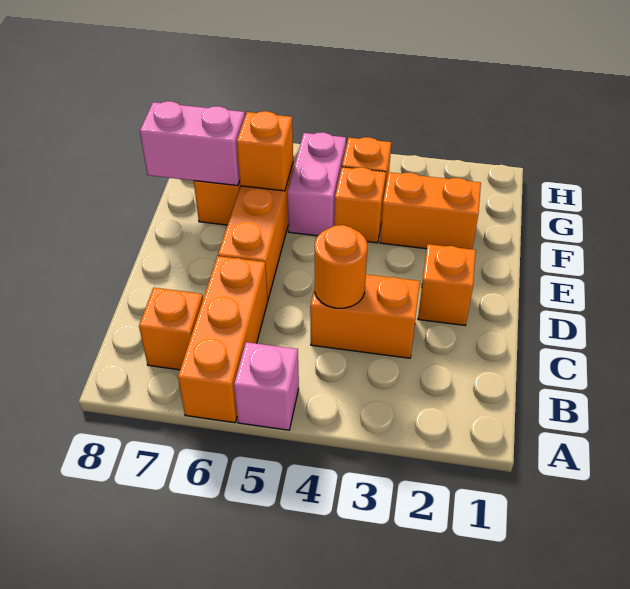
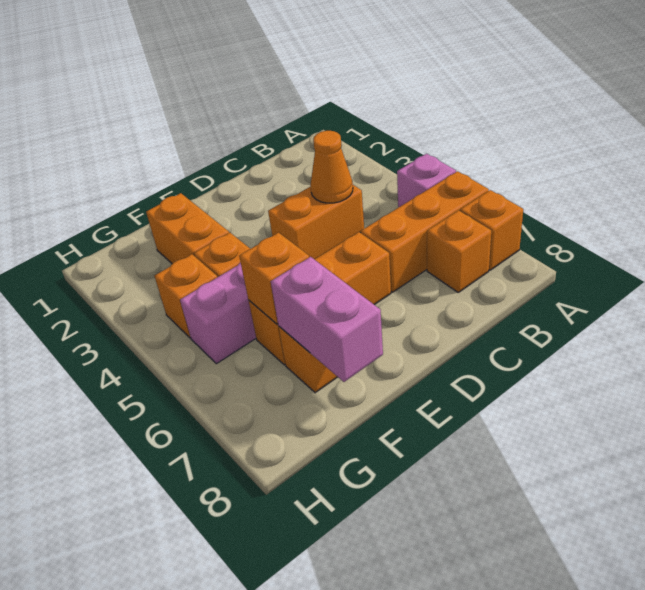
orange 1x2 brick [310,274,420,358] -> orange 1x2 brick turned to [268,185,364,259]
orange 1x1 round brick [315,225,367,308] -> orange 1x1 cone [310,131,353,203]
orange 1x1 brick [418,244,476,325] -> orange 1x1 brick moved to [460,190,523,270]

